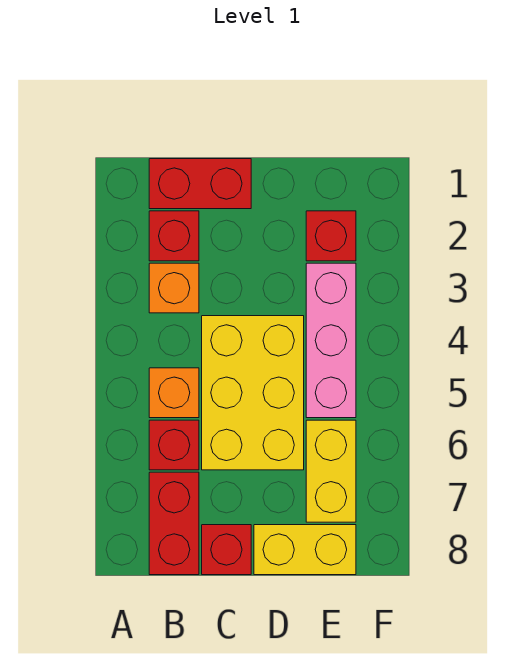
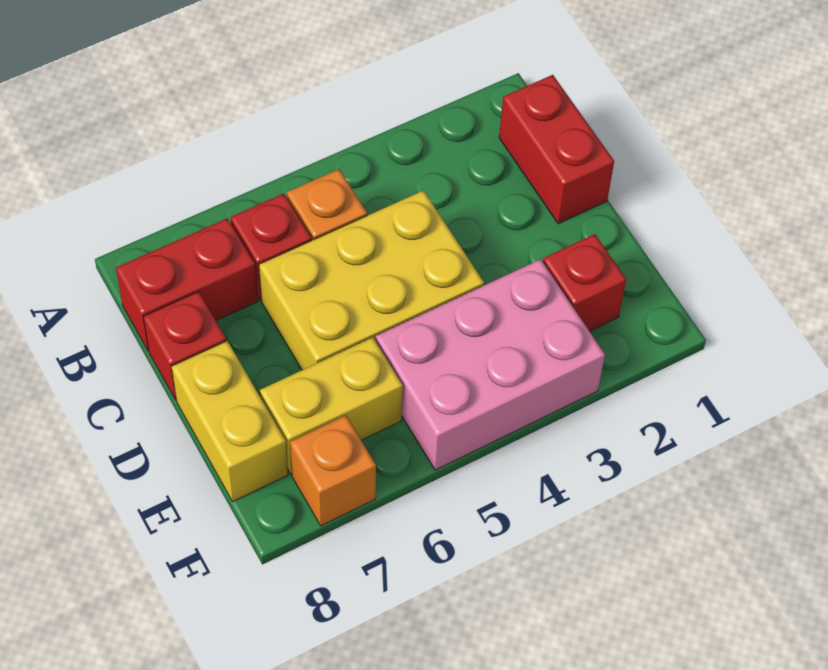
red 1x1 brick [149,211,199,261] -> none
orange 1x1 brick [149,263,199,313] -> orange 1x1 brick moved to [290,415,376,526]
pink 1x3 brick [306,263,356,418] -> pink 2x3 brick [376,259,605,470]

